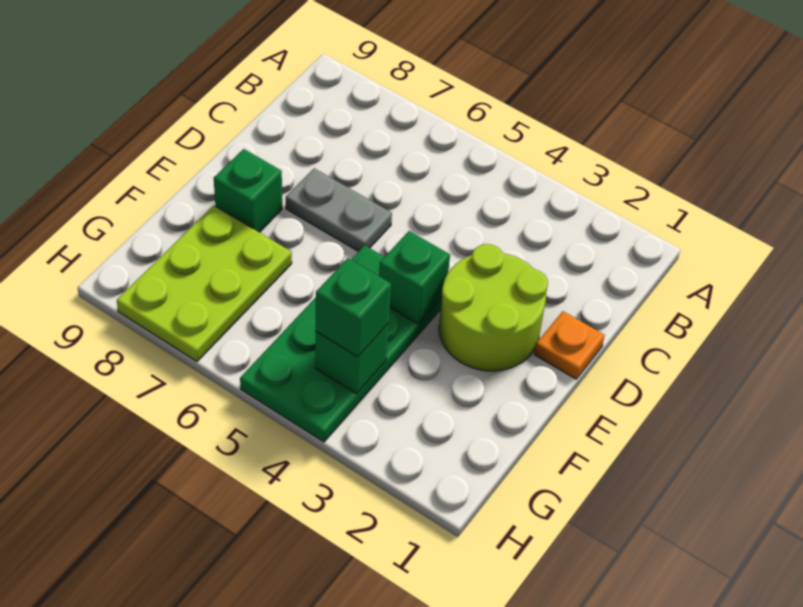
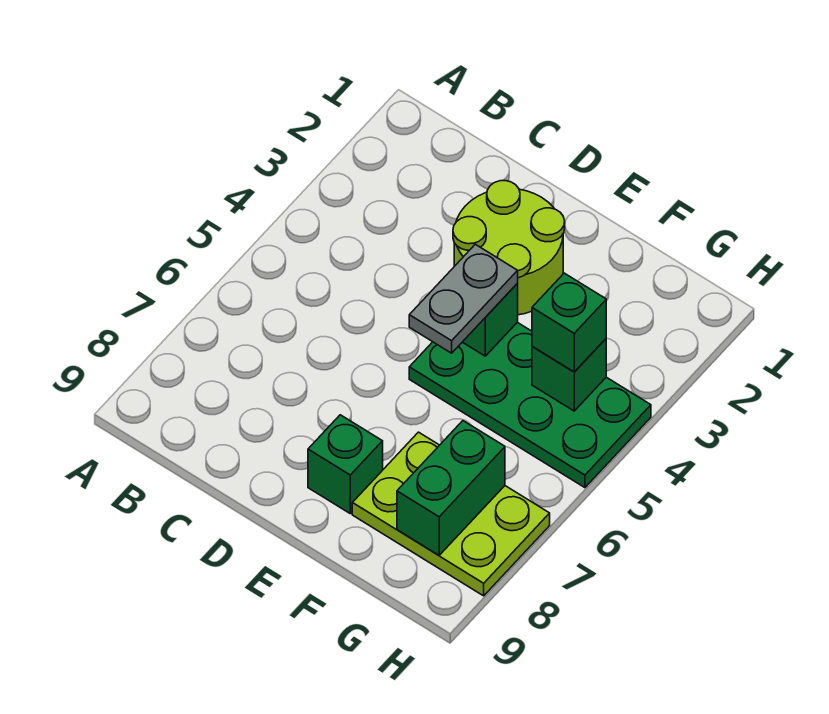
orange 1x1 plate [534,311,605,379] -> none
grey 1x2 plate [286,168,392,252] -> grey 1x2 plate moved to [409,244,518,353]
none -> green 1x2 brick [397,421,505,555]

